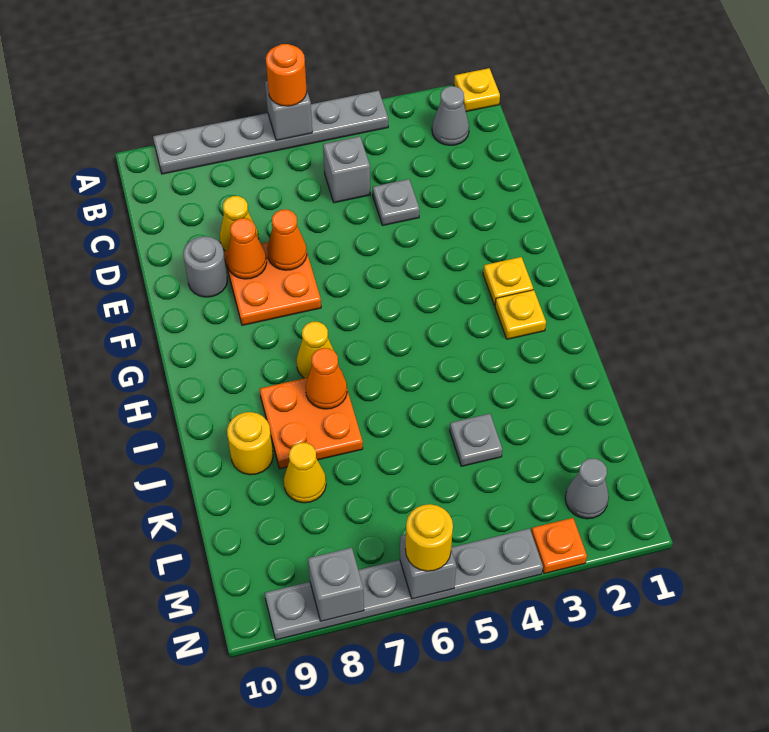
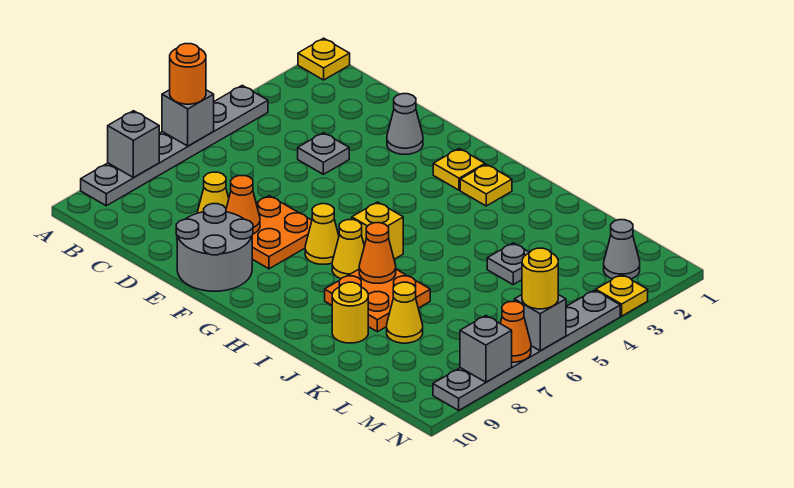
grey 1x1 cone [432,86,469,145] -> grey 1x1 cone moved to [387,94,423,154]
grey 1x1 brick [323,136,370,203] -> grey 1x1 brick moved to [108,111,159,178]
orange 1x1 cone [267,210,307,270] -> orange 1x1 cone moved to [500,302,531,362]
grey 1x1 round brick [183,236,227,297] -> grey 2x2 round brick [176,204,253,291]
none -> yellow 1x1 cone [305,204,339,264]
none -> yellow 1x1 brick [352,202,403,259]
orange 1x1 plate [531,518,587,574] -> yellow 1x1 plate [596,274,648,316]

